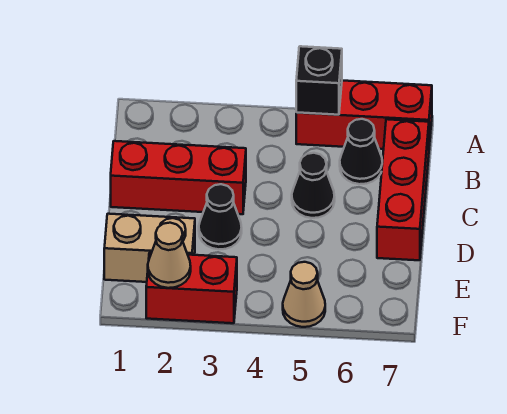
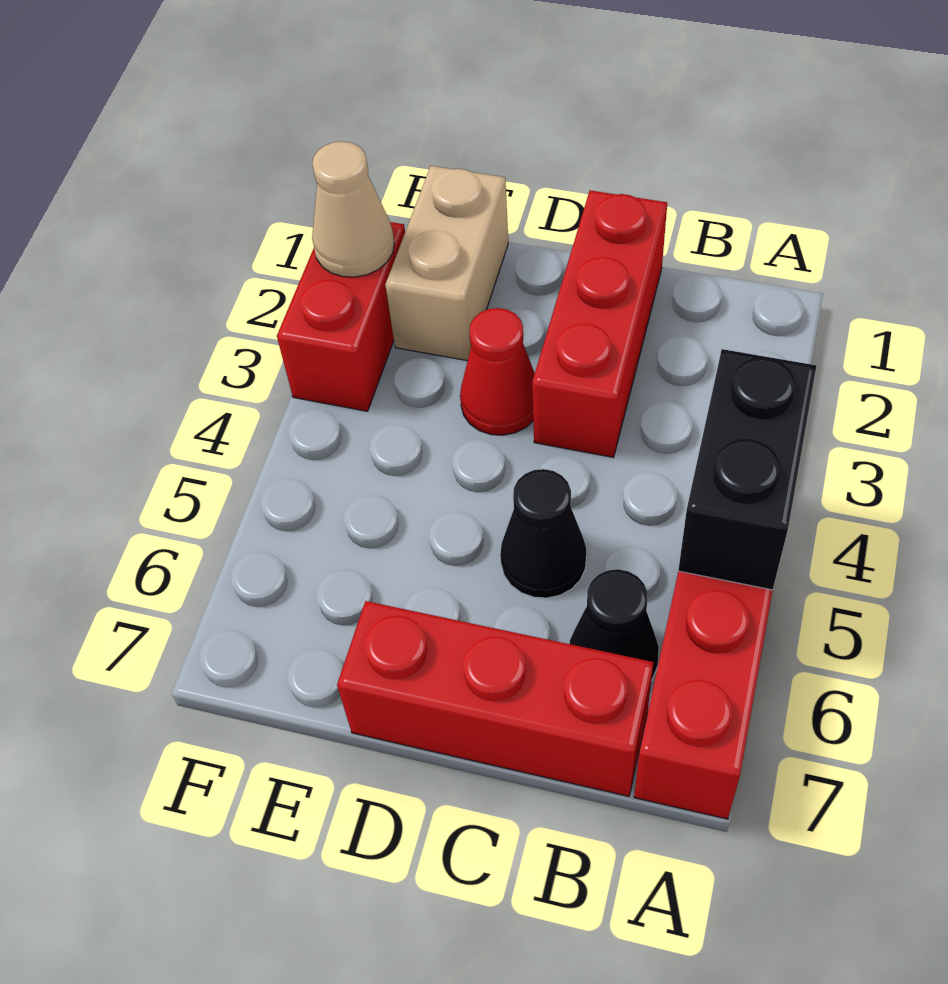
black 1x1 brick [296,46,342,115] -> black 1x2 brick [678,349,816,590]
black 1x1 cone [199,184,242,249] -> red 1x1 cone [460,308,535,435]
tan 1x1 cone [283,262,325,327] -> none

